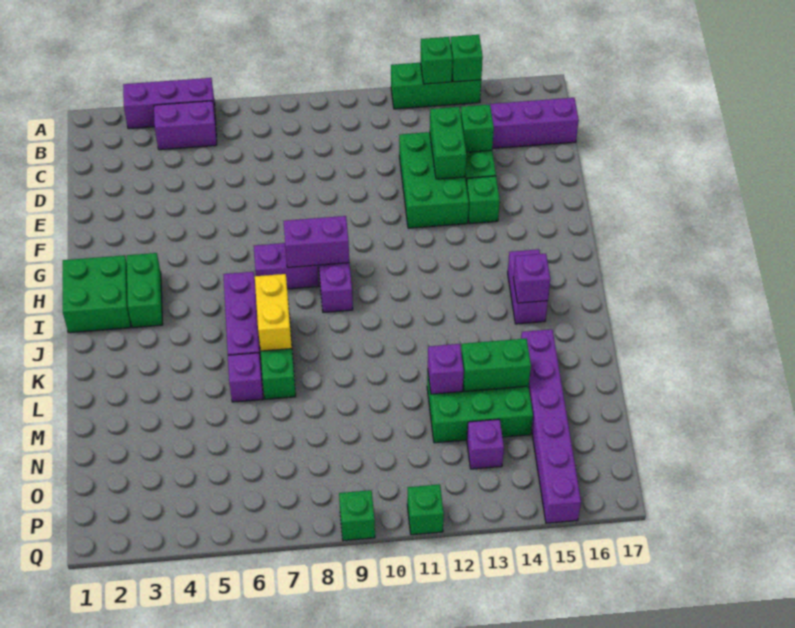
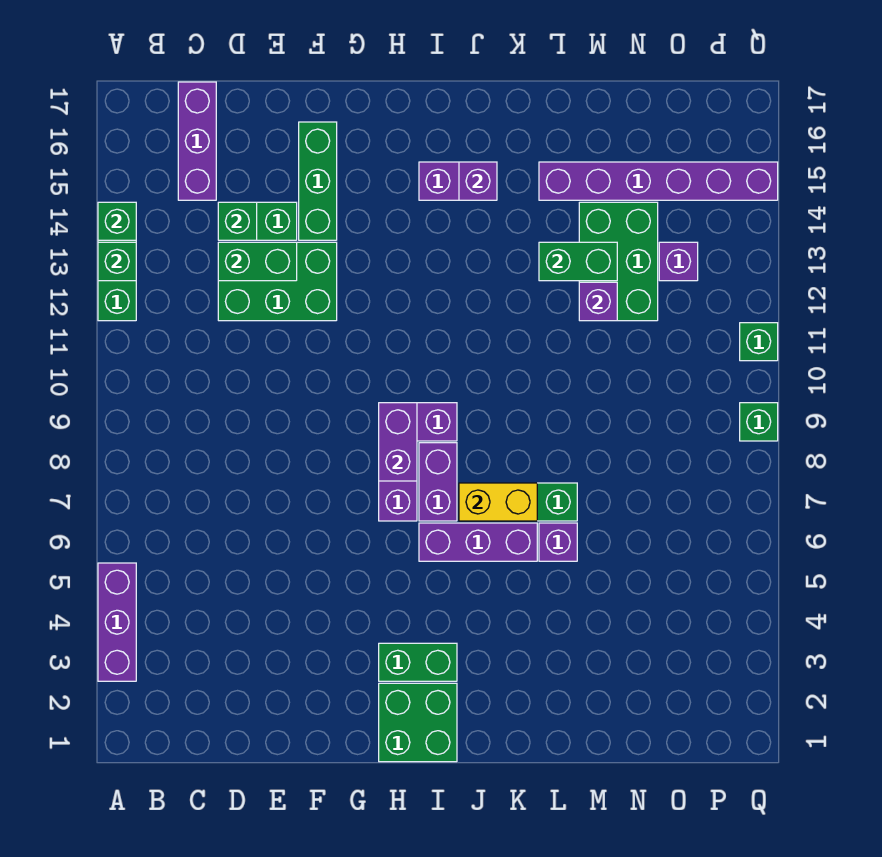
purple 1x2 brick [154,101,217,150] -> purple 1x2 brick moved to [419,443,457,521]
green 1x1 brick [467,176,500,224] -> green 1x3 brick [299,122,337,240]
green 1x2 brick [461,339,531,391] -> green 1x2 brick turned to [539,242,617,281]

